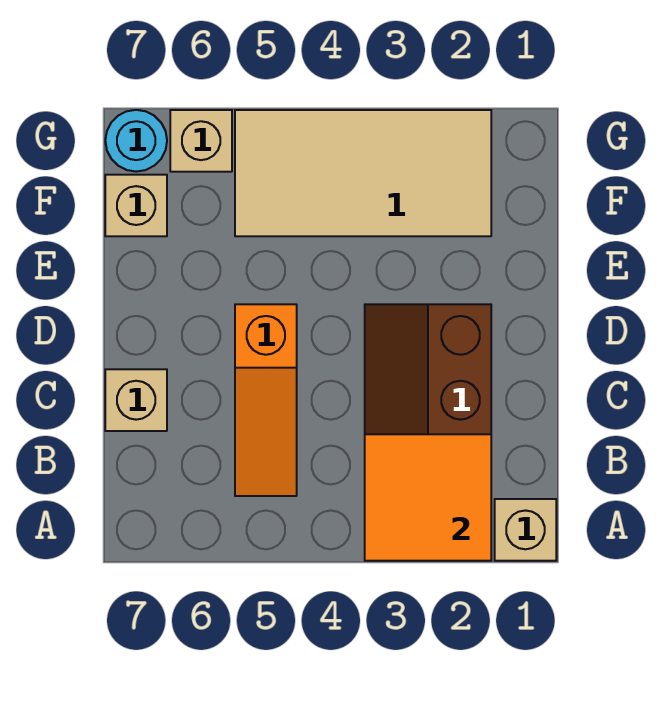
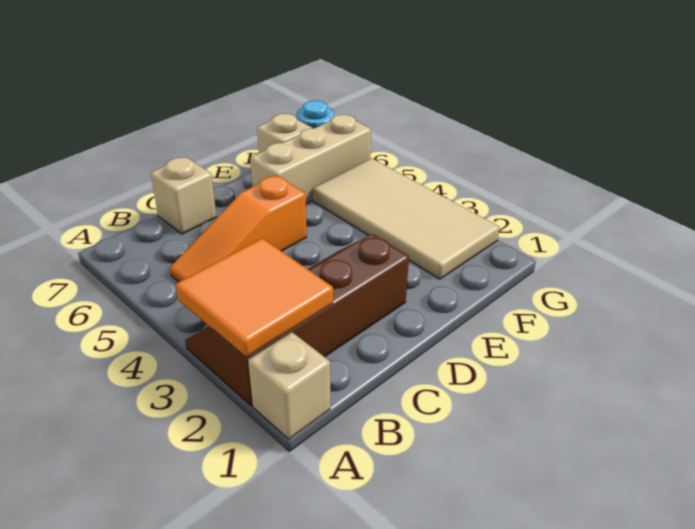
tan 1x1 brick [170,110,232,172] -> tan 1x3 brick [250,114,371,204]

